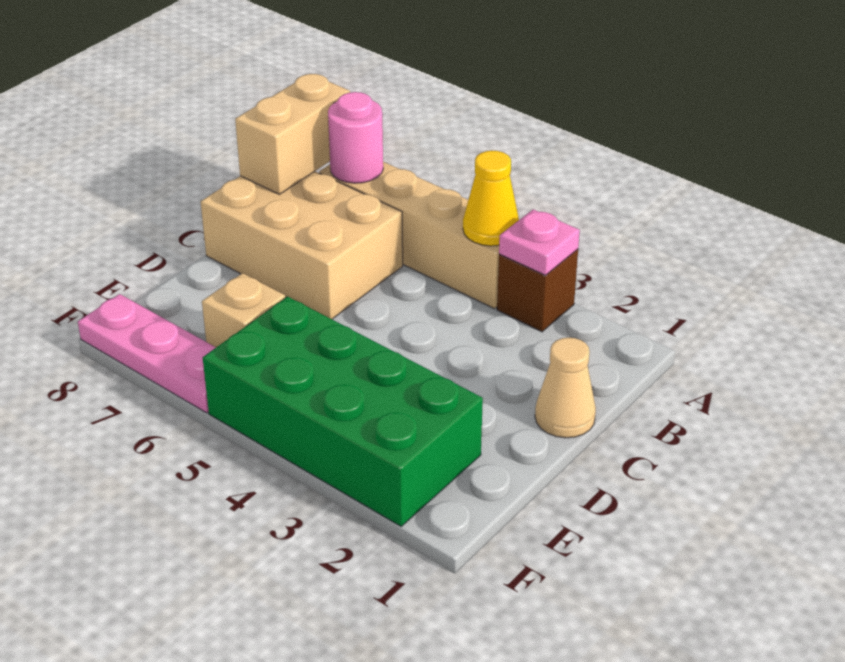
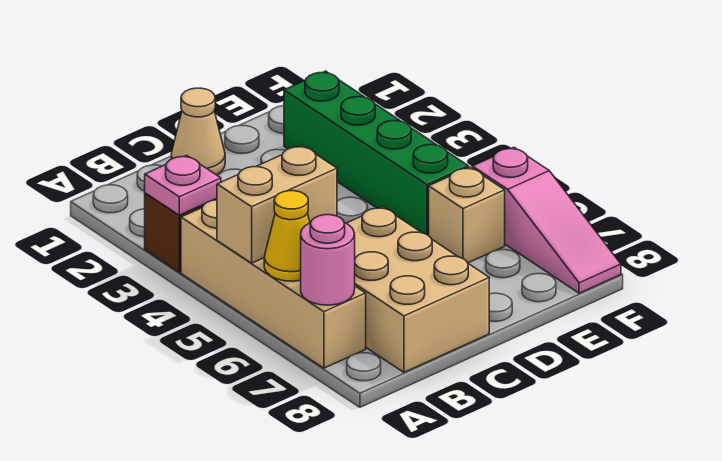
yellow 1x1 cone [463,151,519,246] -> yellow 1x1 cone moved to [264,191,310,281]
tan 1x2 brick [235,74,350,194] -> tan 1x2 brick moved to [217,145,337,263]
green 2x4 brick [203,297,483,526] -> green 1x4 brick [284,71,469,236]
pink 1x3 plate [78,294,216,413] -> pink 1x3 slope [472,147,621,293]

